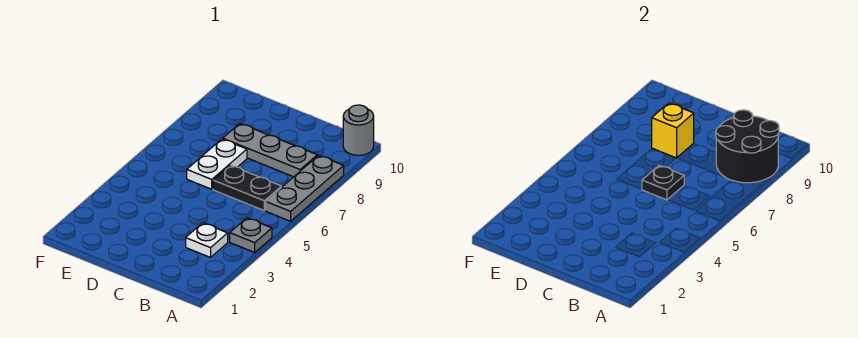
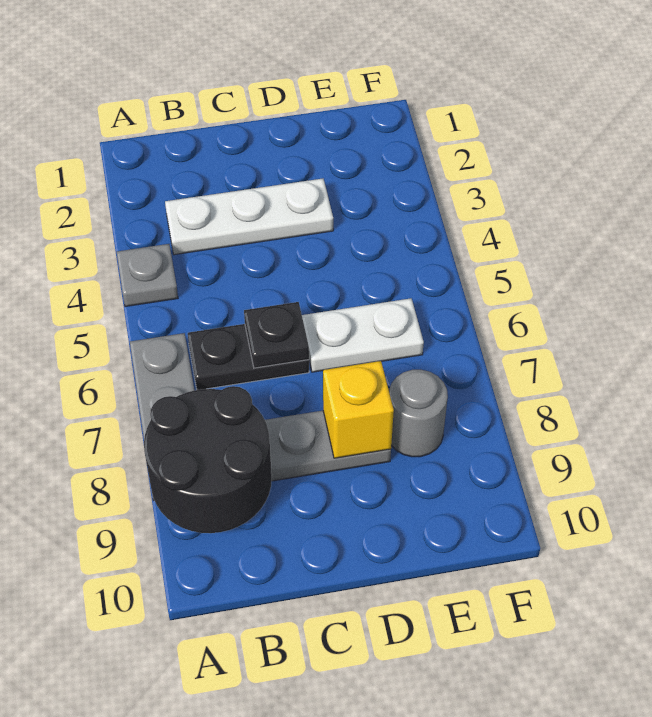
grey 1x1 round brick [343,105,374,155] -> grey 1x1 round brick moved to [389,370,448,457]
white 1x1 plate [186,223,228,257] -> white 1x3 plate [165,179,333,255]
white 1x2 plate [187,139,247,189] -> white 1x2 plate turned to [302,298,424,372]

